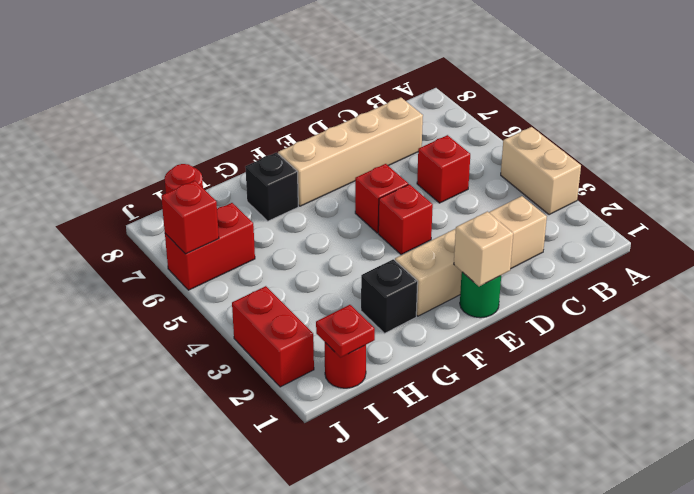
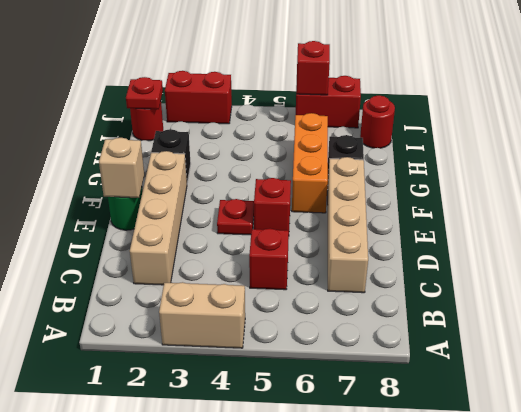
red 1x1 brick [378,184,433,255] -> red 1x1 plate [217,199,254,235]
none -> orange 1x3 brick [292,113,328,213]
red 1x2 brick [165,203,255,290] -> red 1x2 brick turned to [296,76,361,128]

